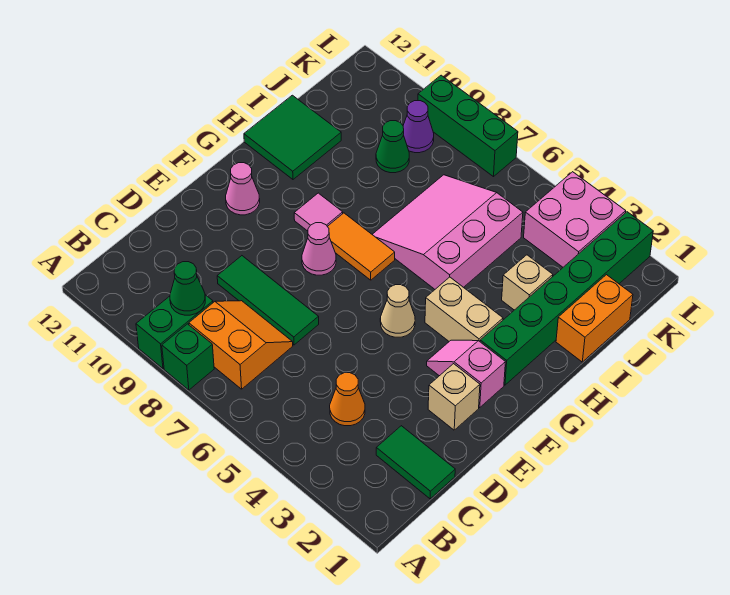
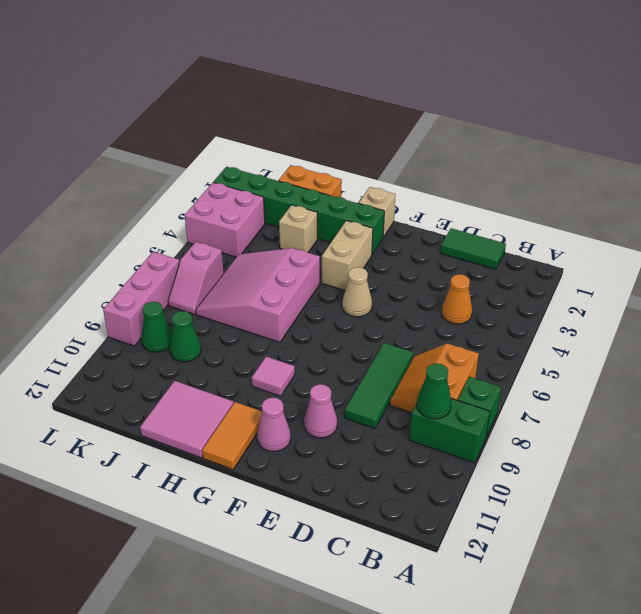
green 1x2 tile [376,426,455,499] -> green 1x2 tile turned to [440,228,506,269]
tan 1x1 brick [428,364,480,430] -> tan 1x1 brick moved to [359,187,396,237]
pink 1x2 slope [427,340,505,408] -> pink 1x2 slope moved to [168,242,224,314]
pink 1x1 cone [302,223,336,275] -> pink 1x1 cone moved to [304,384,337,438]
orange 1x2 tile [327,213,395,280] -> orange 1x2 tile moved to [202,402,262,469]
pink 3x3 slope [372,175,523,289] -> pink 3x3 slope turned to [196,248,320,342]
green 2x2 tile [244,95,341,179] -> pink 2x2 tile [140,381,234,458]
purple 1x1 cone [403,101,434,153] -> green 1x1 cone [141,302,172,352]
green 1x3 brick [418,75,518,177] -> pink 1x3 brick [103,252,179,346]

